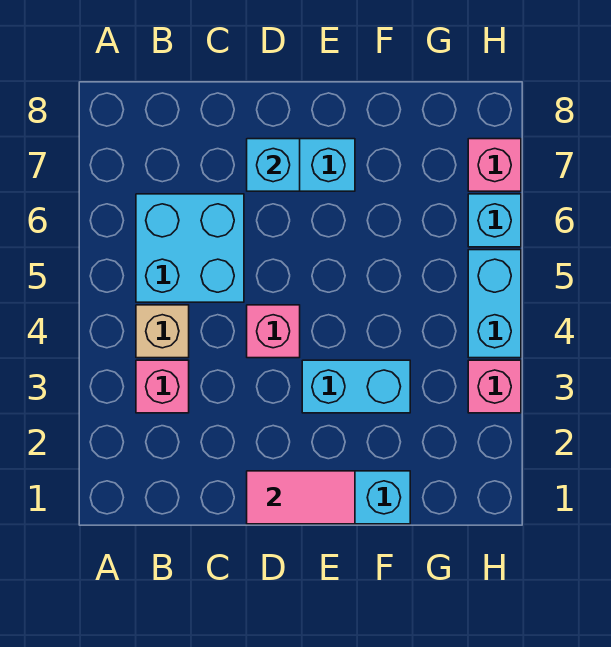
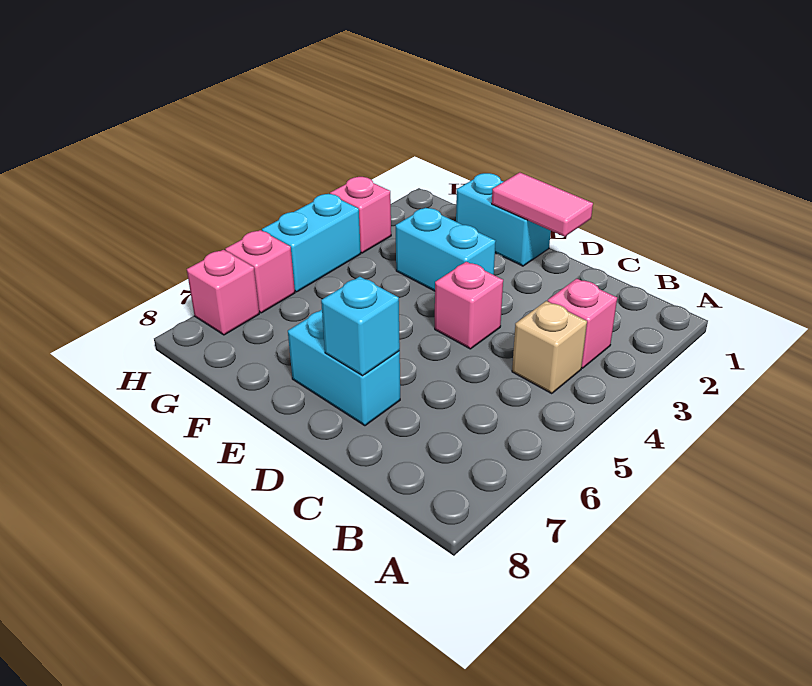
cyan 2x2 brick [136,194,244,302] -> none
cyan 1x1 brick [468,194,521,247] -> pink 1x1 brick [225,230,295,313]

